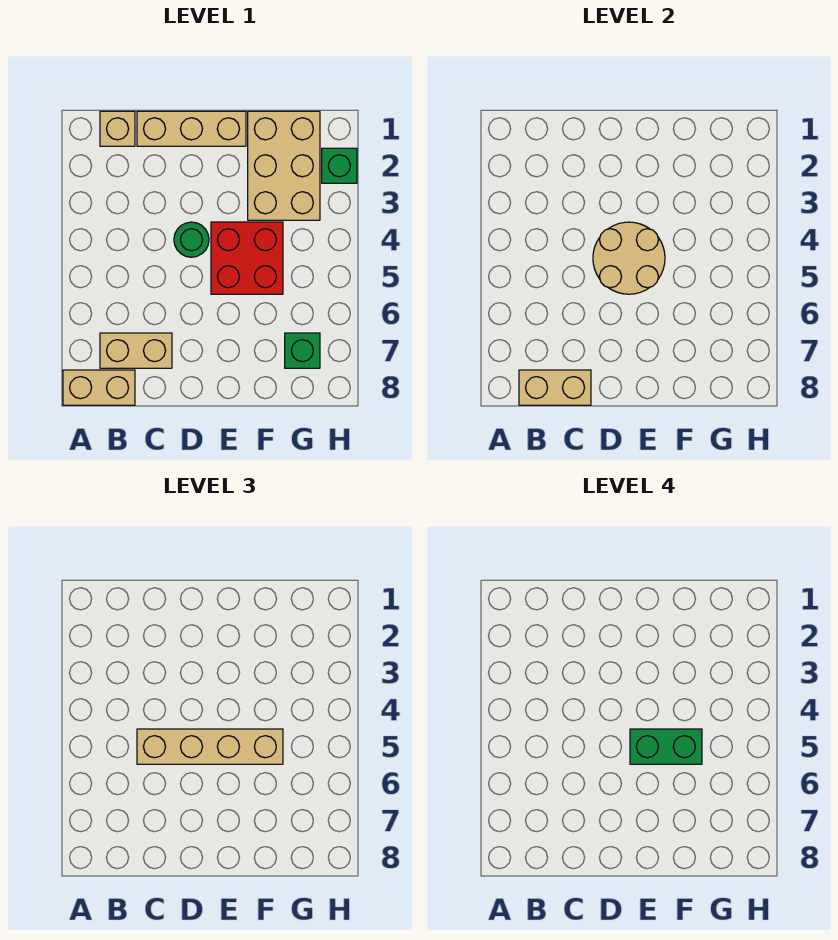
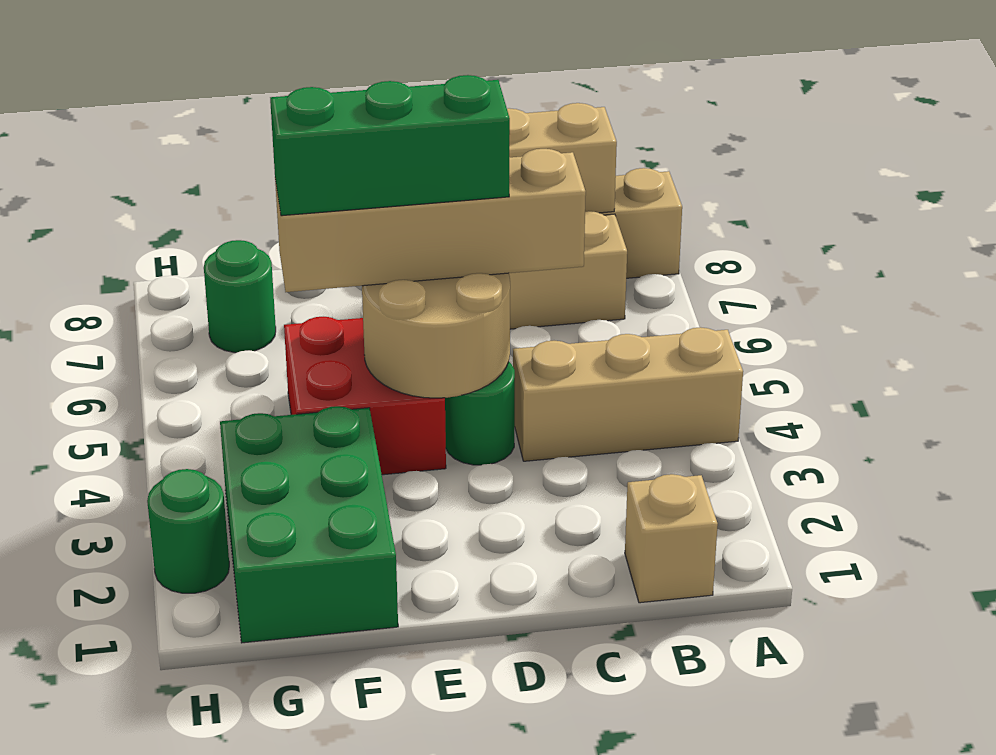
tan 1x3 brick [137,111,246,146] -> tan 1x3 brick moved to [513,327,743,461]
green 1x2 brick [630,729,702,764] -> green 1x3 brick [270,75,510,216]
tan 2x3 brick [248,111,320,220] -> green 2x3 brick [220,406,398,643]
green 1x1 brick [285,333,320,368] -> green 1x1 round brick [204,240,276,353]
green 1x1 brick [322,148,357,183] -> green 1x1 round brick [147,469,229,593]

